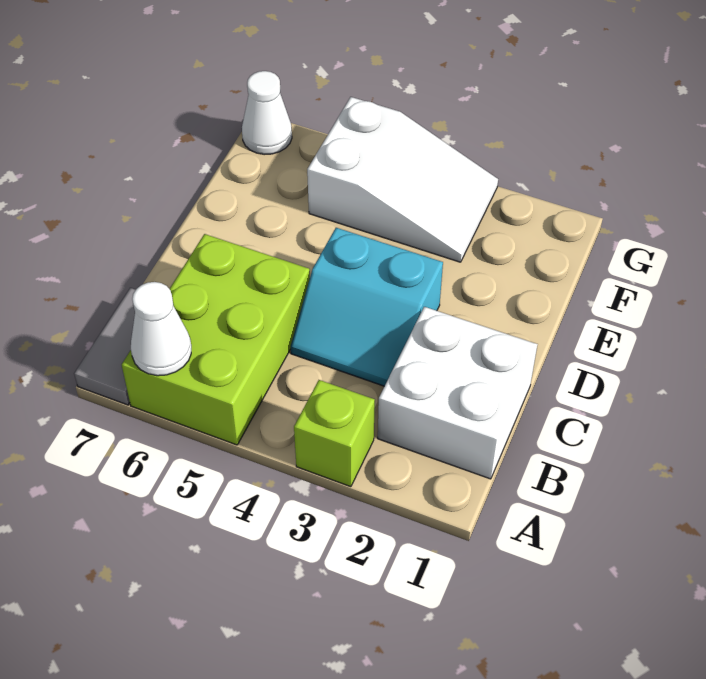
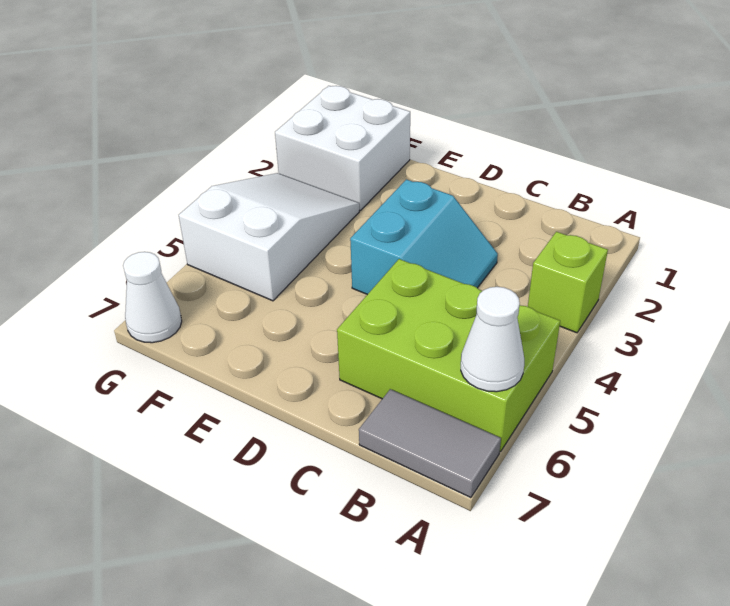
white 2x2 brick [378,307,538,479] -> white 2x2 brick moved to [275,86,410,210]

